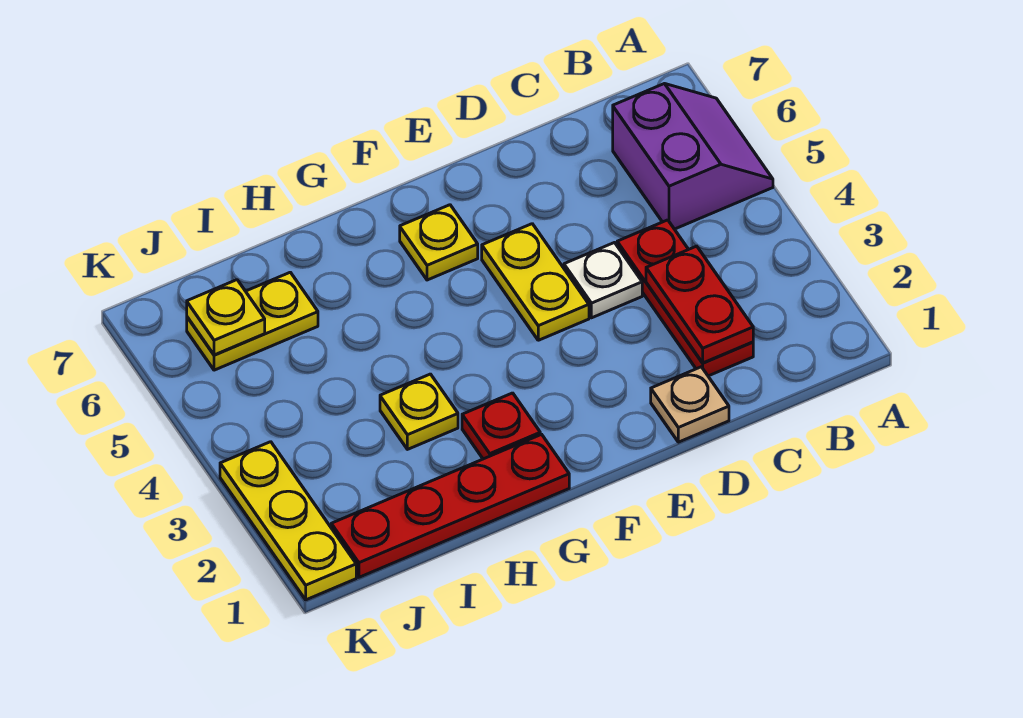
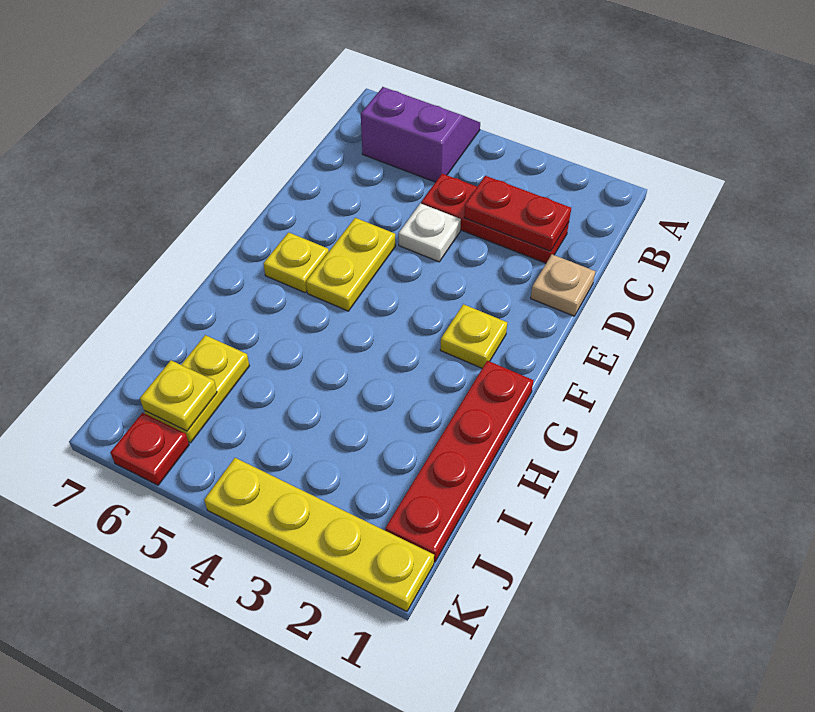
yellow 1x2 plate [482,224,589,340] -> yellow 1x2 plate turned to [306,218,396,311]
red 1x1 plate [462,393,540,459] -> red 1x1 plate moved to [110,413,189,485]
yellow 1x1 plate [380,374,458,449] -> yellow 1x1 plate moved to [440,304,507,368]
yellow 1x3 plate [220,442,356,600] -> yellow 1x4 plate [204,458,434,611]

